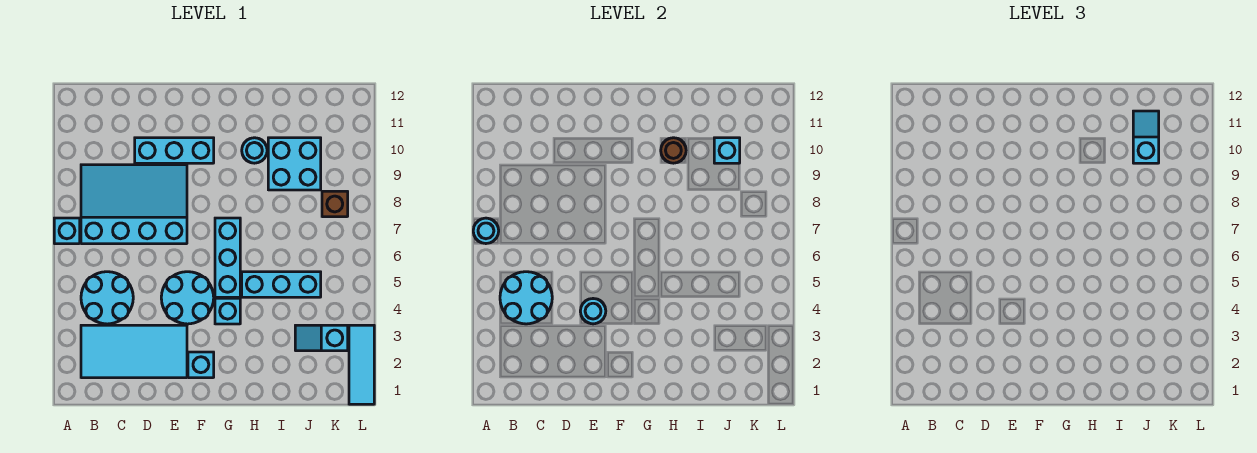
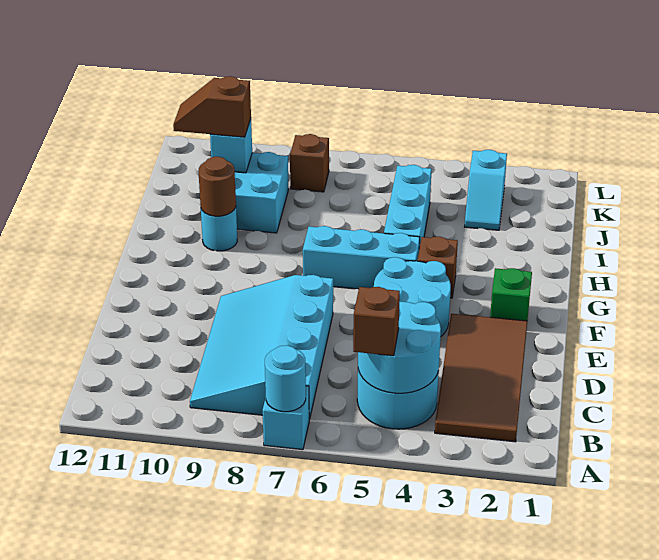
cyan 2x4 tile [81,325,187,378] -> brown 2x4 tile [435,314,527,442]
none -> brown 1x1 brick [353,287,400,356]
cyan 1x3 brick [135,138,214,163] -> none
cyan 1x1 round brick [580,299,606,324] -> none
cyan 1x1 brick [188,352,214,378] -> green 1x1 brick [490,268,532,321]
cyan 1x1 brick [215,298,240,324] -> brown 1x1 brick [418,237,458,298]
cyan 1x2 slope [1133,111,1159,163] -> brown 1x2 slope [173,76,251,137]
cyan 1x3 tile [349,325,374,404] -> none

